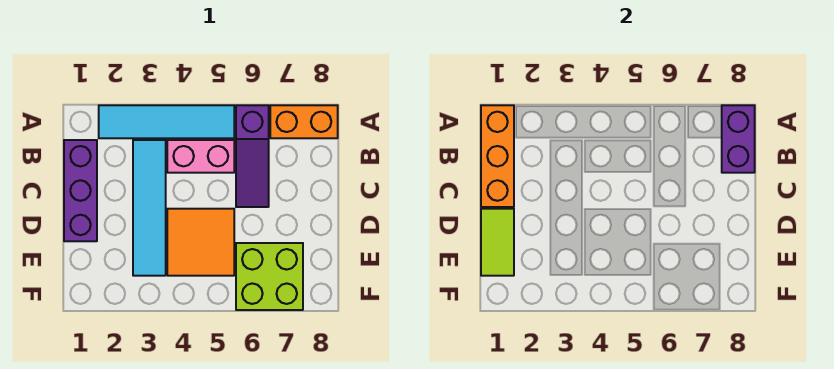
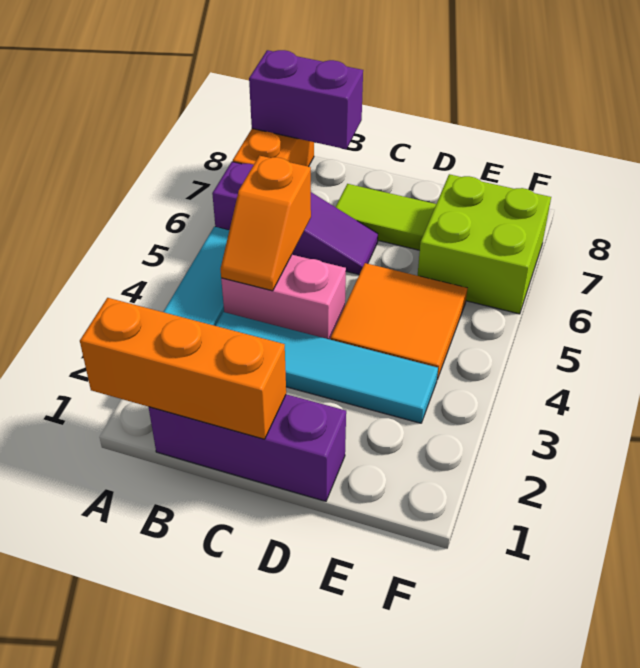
pink 1x2 brick [167,140,234,173] -> pink 1x2 brick turned to [221,255,346,340]
none -> orange 1x2 slope [221,156,311,291]
lime 1x2 tile [481,209,514,276] -> lime 1x2 tile moved to [336,184,436,250]

